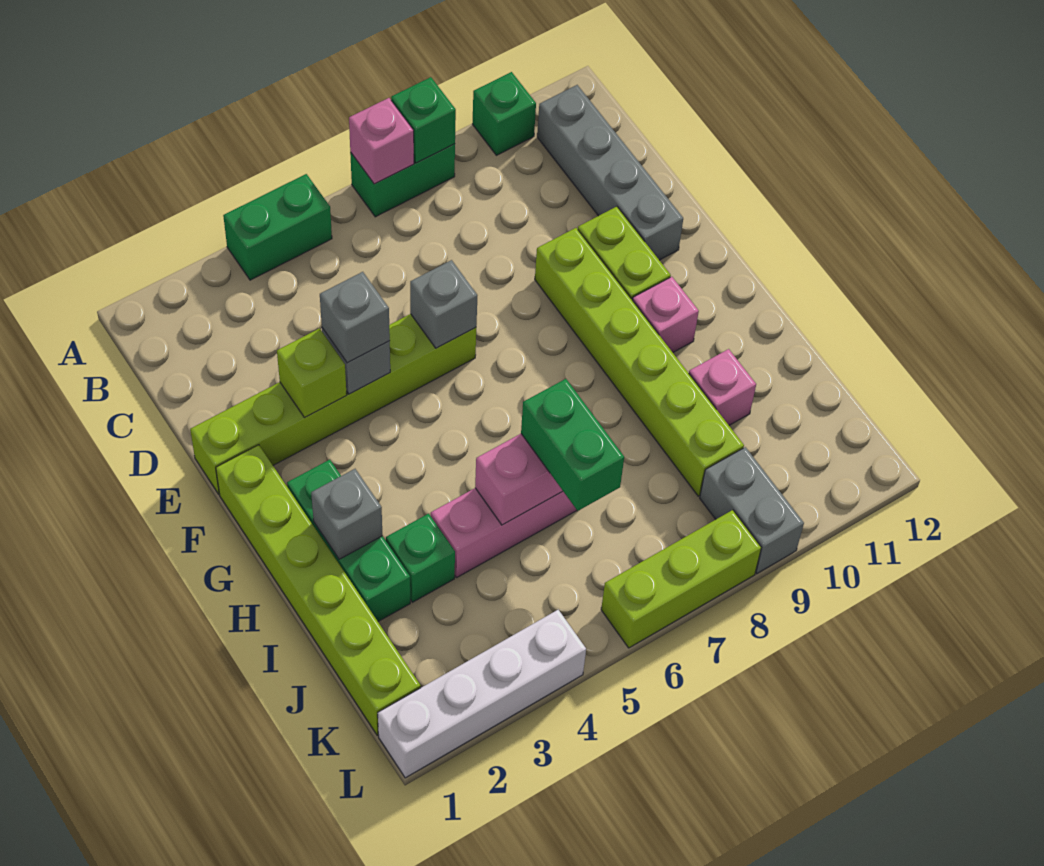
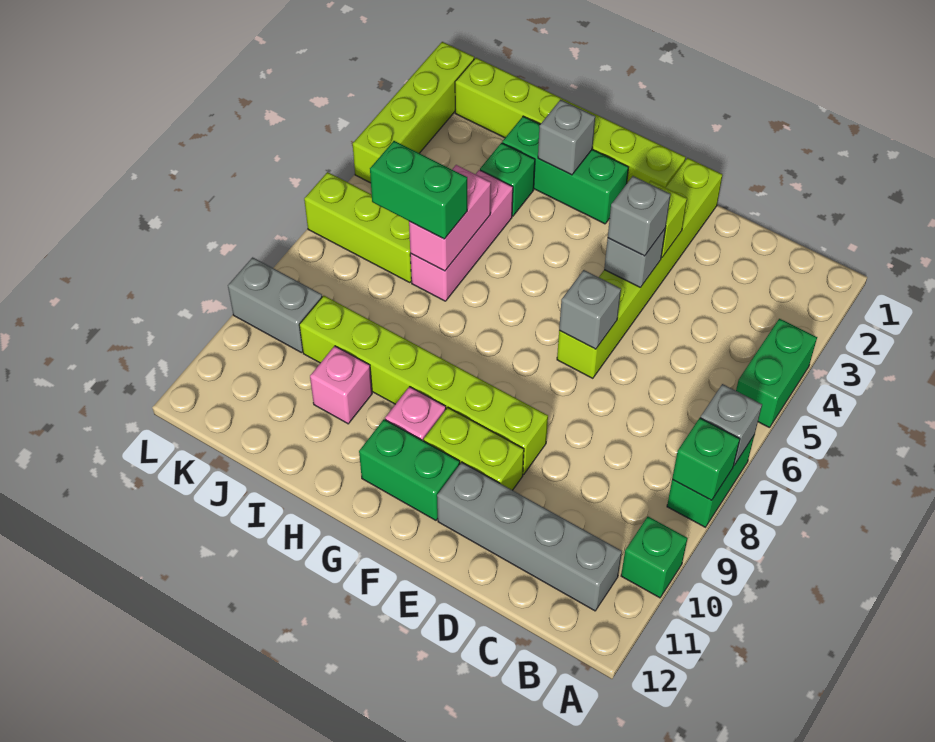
pink 1x1 brick [349,98,414,184] -> grey 1x1 brick [700,384,762,465]
none -> green 1x2 brick [359,419,460,520]
white 1x4 brick [378,610,586,778] -> lime 1x4 brick [353,42,474,183]
lime 1x3 brick [601,510,761,648] -> lime 1x3 brick turned to [304,172,412,283]

